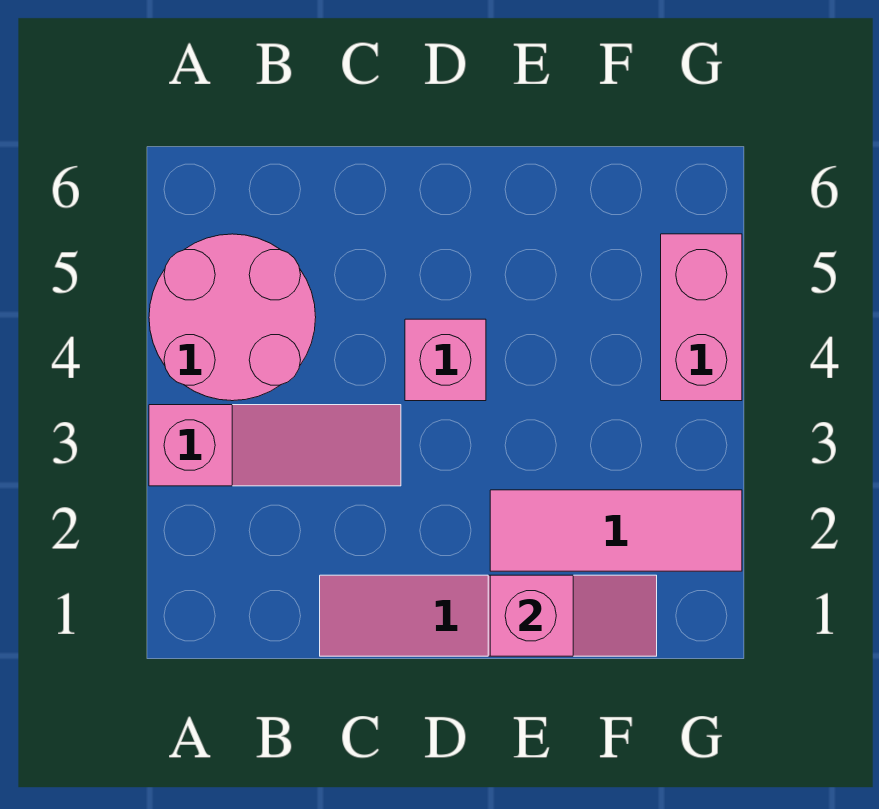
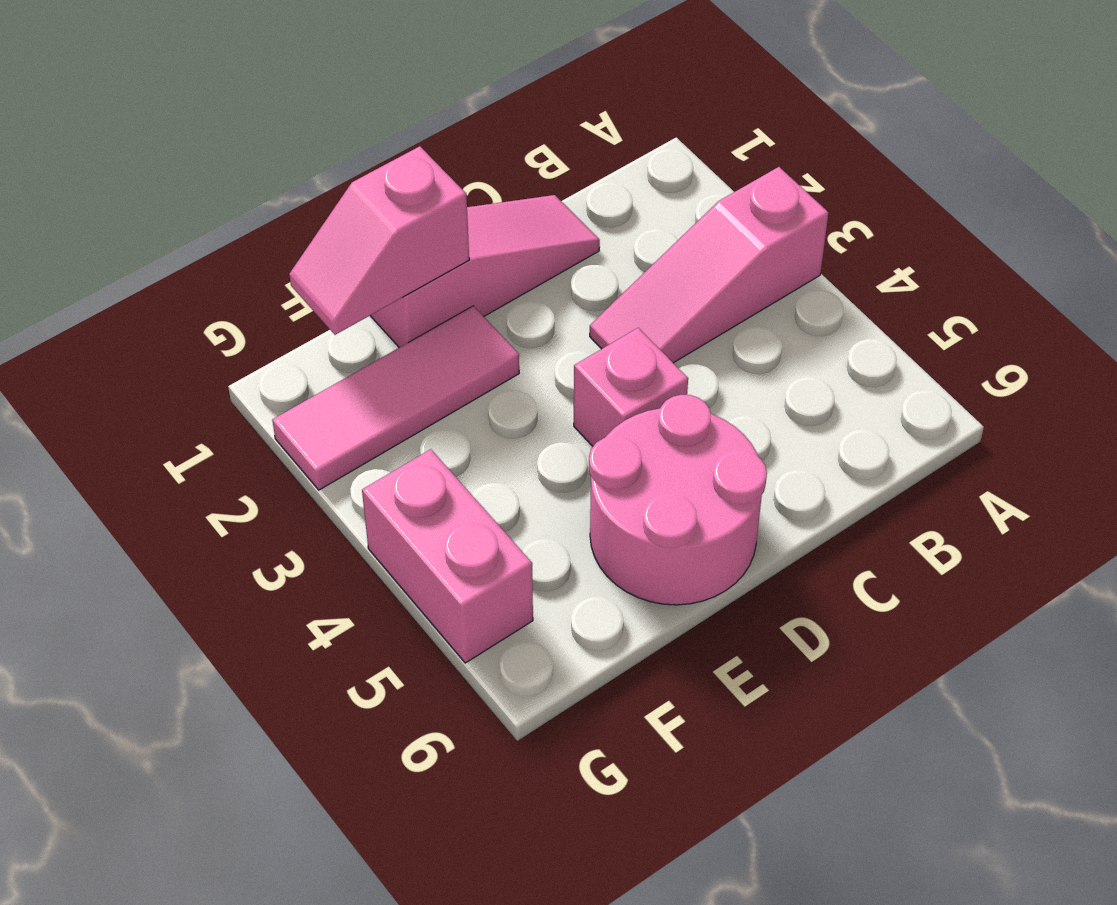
pink 2x2 round brick [149,234,316,401] -> pink 2x2 round brick moved to [589,395,767,605]

